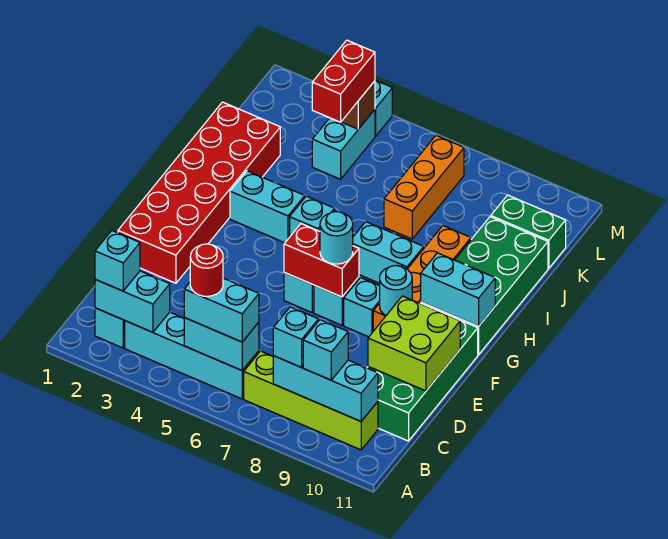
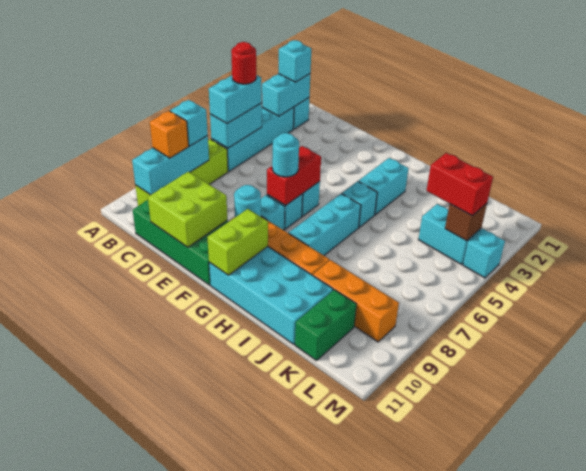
cyan 1x1 brick [303,320,348,380] -> orange 1x1 brick [150,111,189,158]
red 2x6 brick [118,102,280,283] -> none
green 2x4 brick [421,217,548,355] -> cyan 2x4 brick [209,247,333,344]
cyan 1x2 brick [421,253,495,326] -> lime 1x2 brick [207,209,268,275]
cyan 1x2 brick [353,222,424,283] -> cyan 1x3 brick [289,194,361,255]
orange 1x3 brick [384,136,464,239] -> orange 1x3 brick moved to [313,260,399,342]

